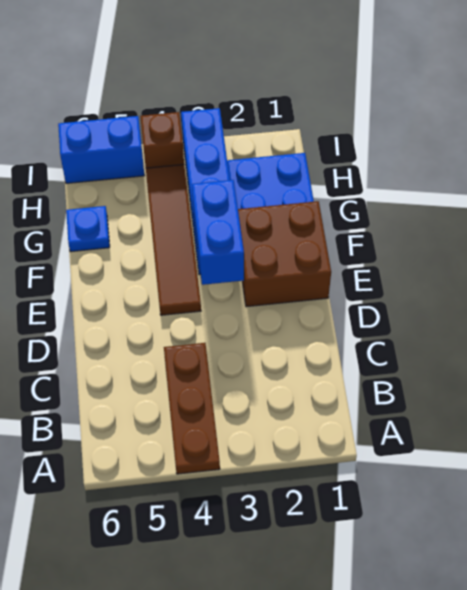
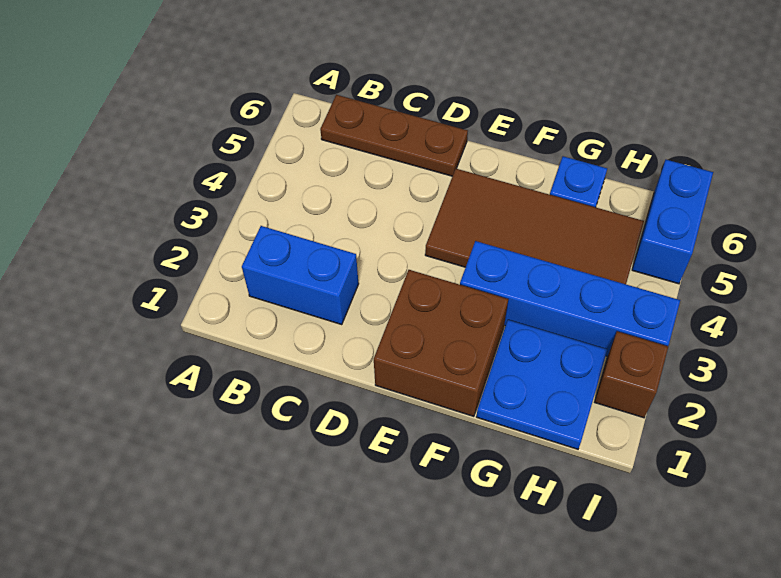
brown 1x3 plate [164,343,220,474] -> brown 1x3 plate moved to [320,95,468,176]
blue 1x2 brick [192,180,244,285] -> blue 1x2 brick moved to [242,226,359,324]
brown 1x4 tile [146,164,201,315] -> brown 2x4 tile [425,169,644,284]
brown 1x1 brick [140,112,184,168] -> brown 1x1 brick moved to [595,331,668,418]

